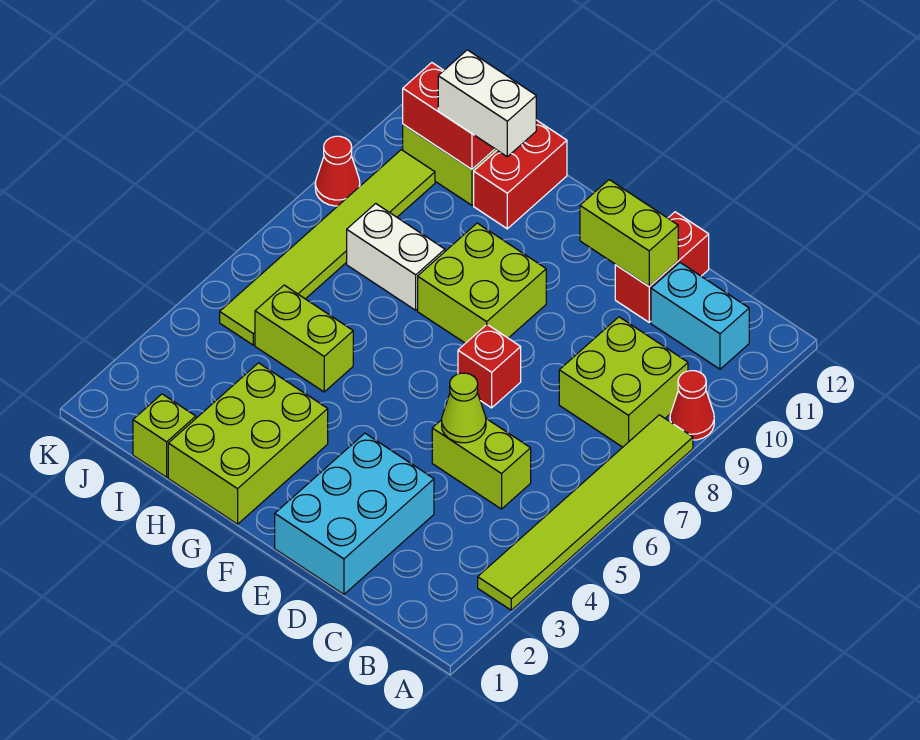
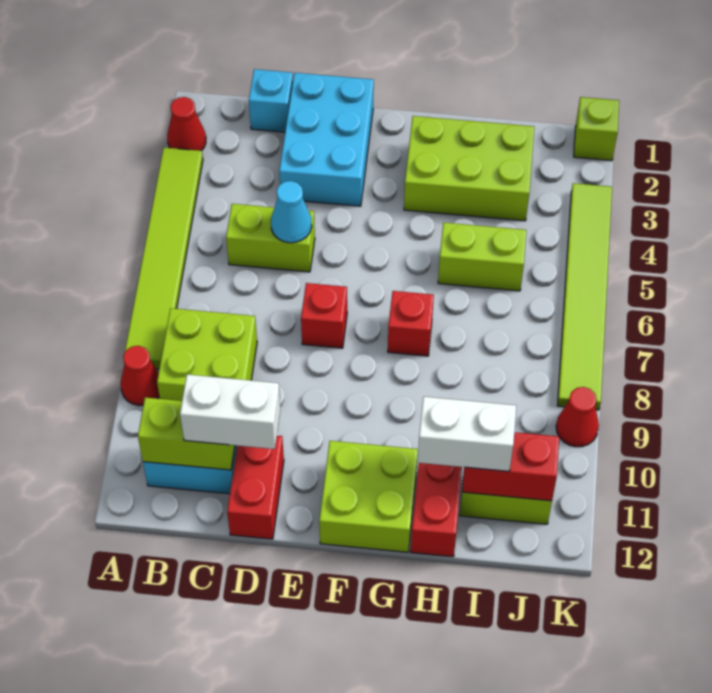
none -> red 1x1 cone [167,97,206,151]
none -> cyan 1x1 brick [249,69,293,132]
lime 1x1 cone [442,373,486,443] -> cyan 1x1 cone [271,181,312,243]
lime 1x2 brick [580,180,678,286] -> lime 1x2 brick moved to [138,398,235,470]
lime 2x2 brick [418,223,546,343] -> lime 2x2 brick moved to [319,441,418,552]
lime 2x3 brick [168,363,328,524] -> lime 2x3 brick turned to [404,116,534,221]
none -> red 1x1 brick [388,291,434,356]
white 1x2 brick [347,204,445,310] -> white 1x2 brick moved to [180,375,280,449]
lime 1x1 brick [133,394,196,477] -> lime 1x1 brick moved to [574,97,619,161]
lime 1x6 tile [220,150,435,345] -> lime 1x6 tile moved to [557,183,612,410]

